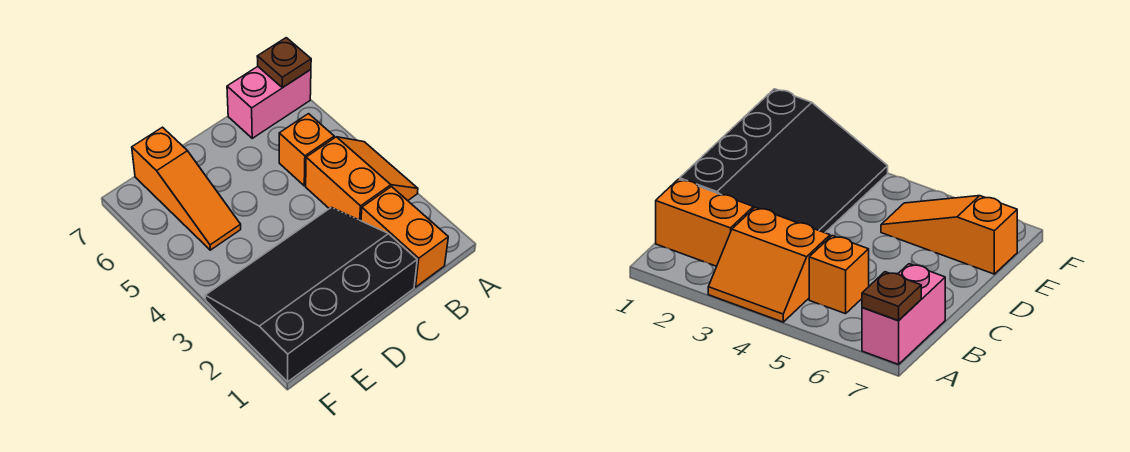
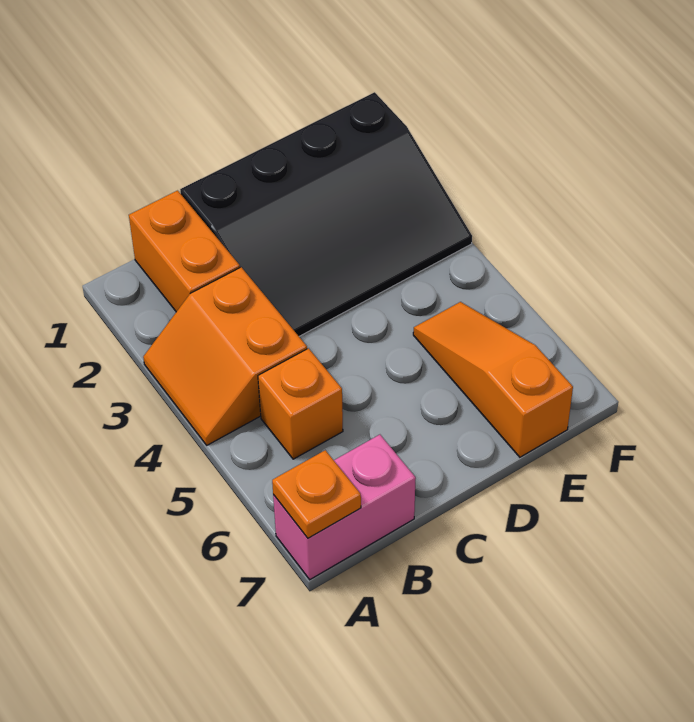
brown 1x1 plate [257,38,311,88] -> orange 1x1 plate [272,450,361,538]

